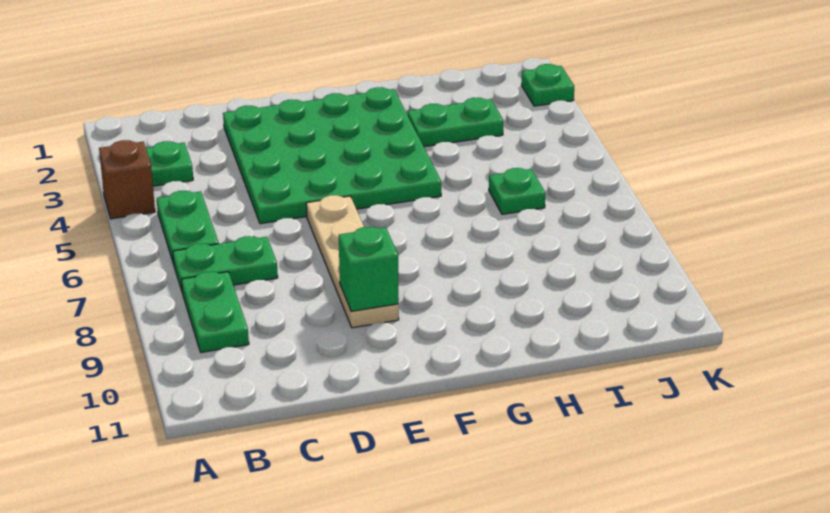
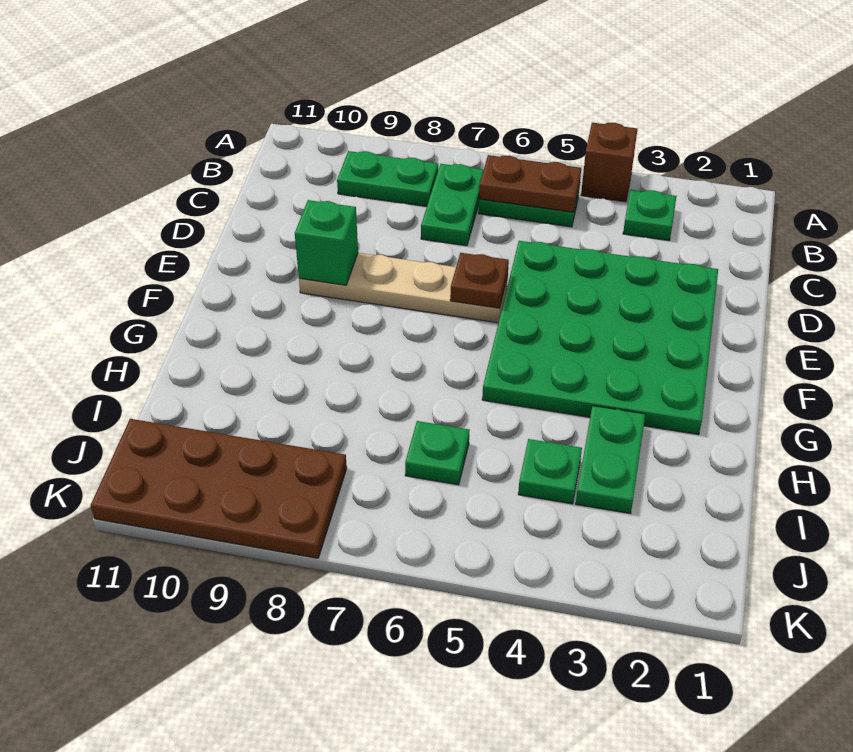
none -> brown 1x2 plate [479,155,581,212]
none -> brown 1x1 plate [450,253,509,308]
none -> brown 2x4 plate [91,419,347,558]
green 1x1 plate [522,64,574,106] -> green 1x1 plate moved to [518,439,582,504]

